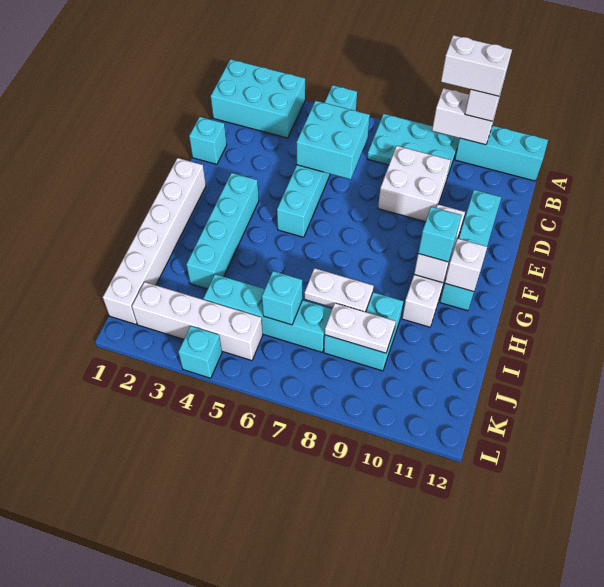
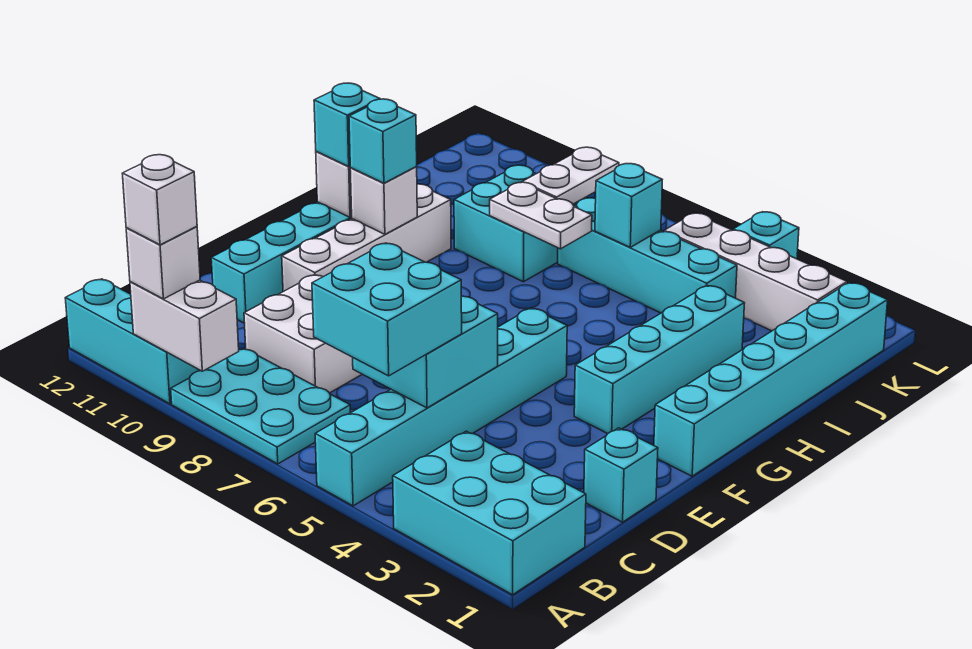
white 1x2 brick [441,35,512,96] -> white 1x1 brick [122,155,197,245]
none -> cyan 2x2 brick [312,243,462,376]
white 1x6 brick [103,158,206,324] -> cyan 1x6 brick [654,283,888,476]
none -> cyan 1x1 brick [314,83,380,166]
white 1x2 plate [325,303,396,353] -> white 1x2 plate turned to [523,147,619,204]

